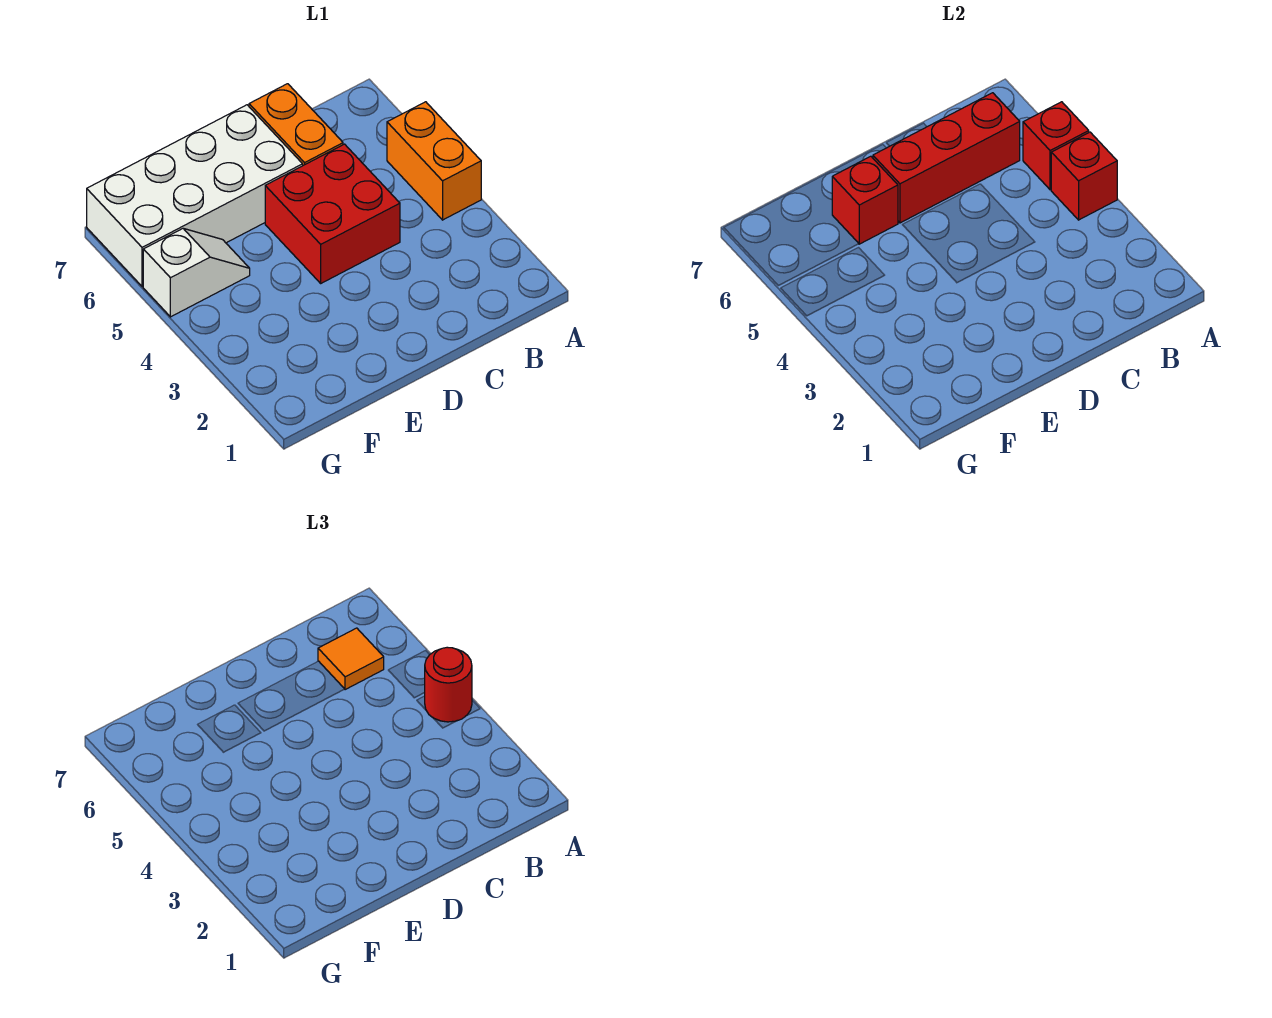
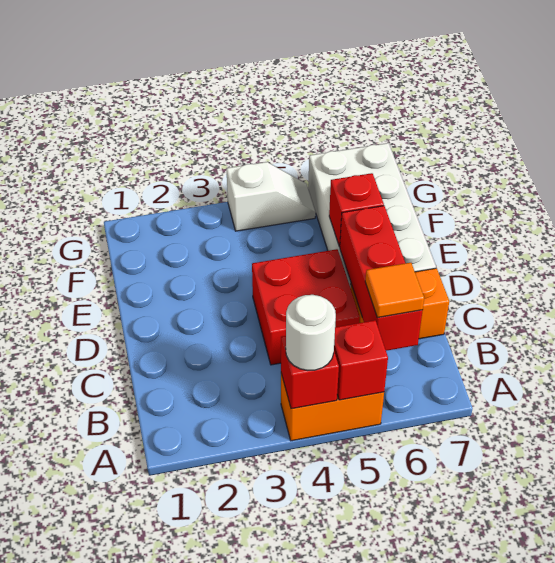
red 1x1 round brick [424,647,472,722] -> white 1x1 round brick [286,295,336,370]
white 1x2 slope [143,229,250,317] -> white 1x2 slope turned to [226,162,316,231]

